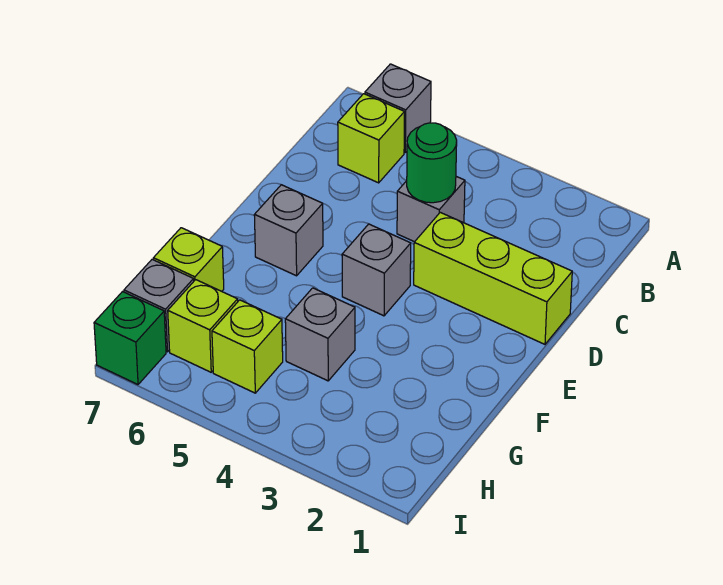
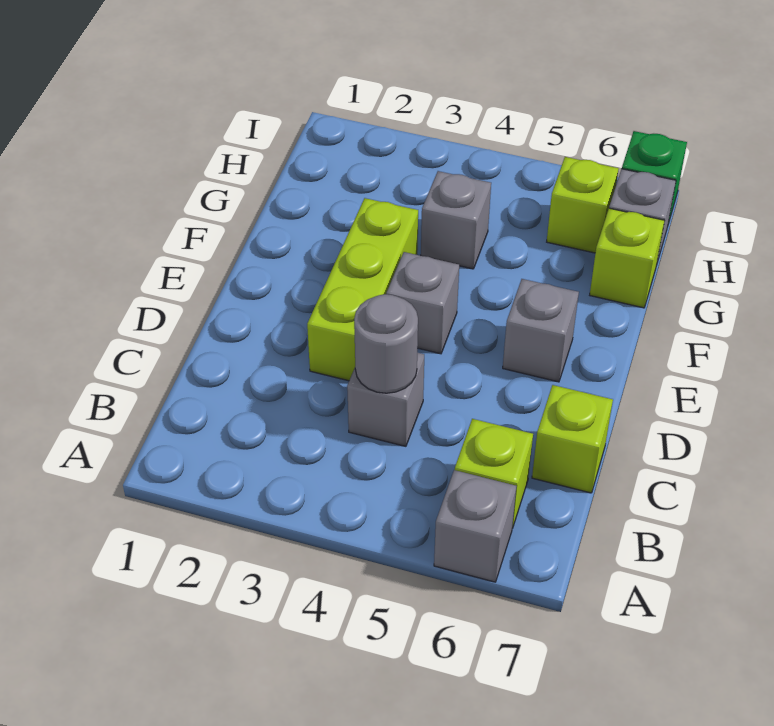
green 1x1 round brick [407,123,457,203] -> grey 1x1 round brick [354,294,418,393]
lime 1x3 brick [414,212,572,344] -> lime 1x3 brick turned to [307,198,418,381]
lime 1x1 brick [212,300,283,393] -> lime 1x1 brick moved to [532,385,613,493]

